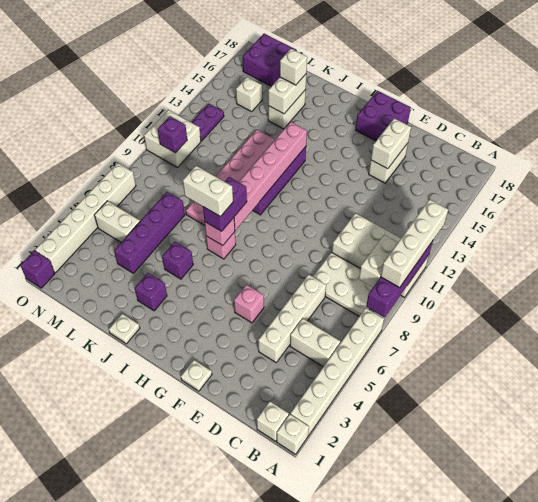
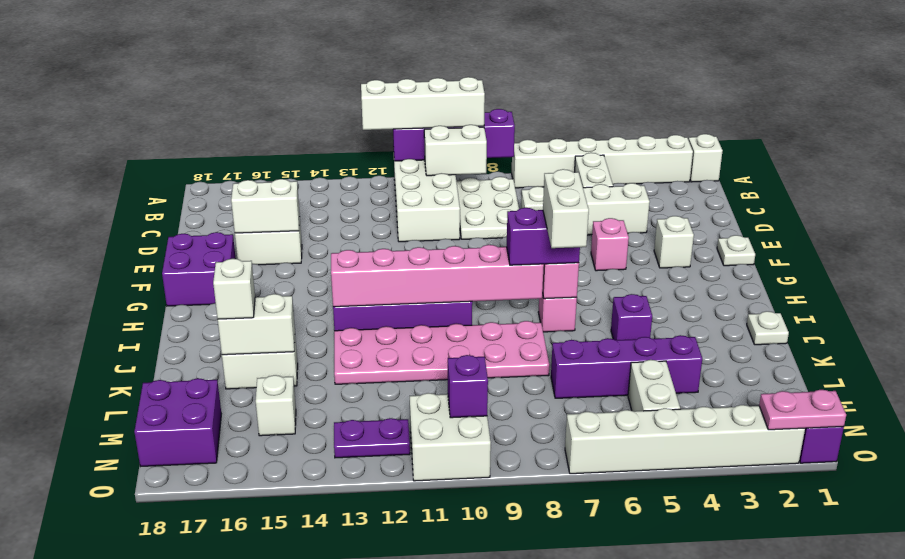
white 1x1 brick [257,401,289,441] -> white 1x1 brick moved to [654,216,694,268]
purple 1x1 brick [135,273,167,311] -> none
none -> pink 1x2 plate [759,390,846,430]

